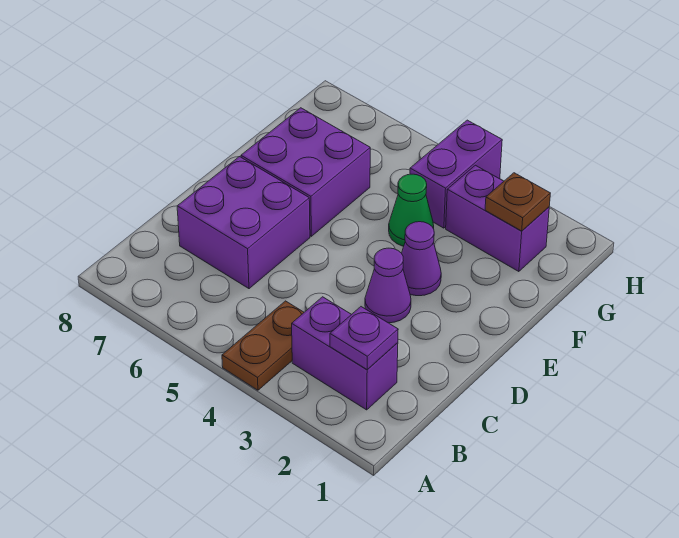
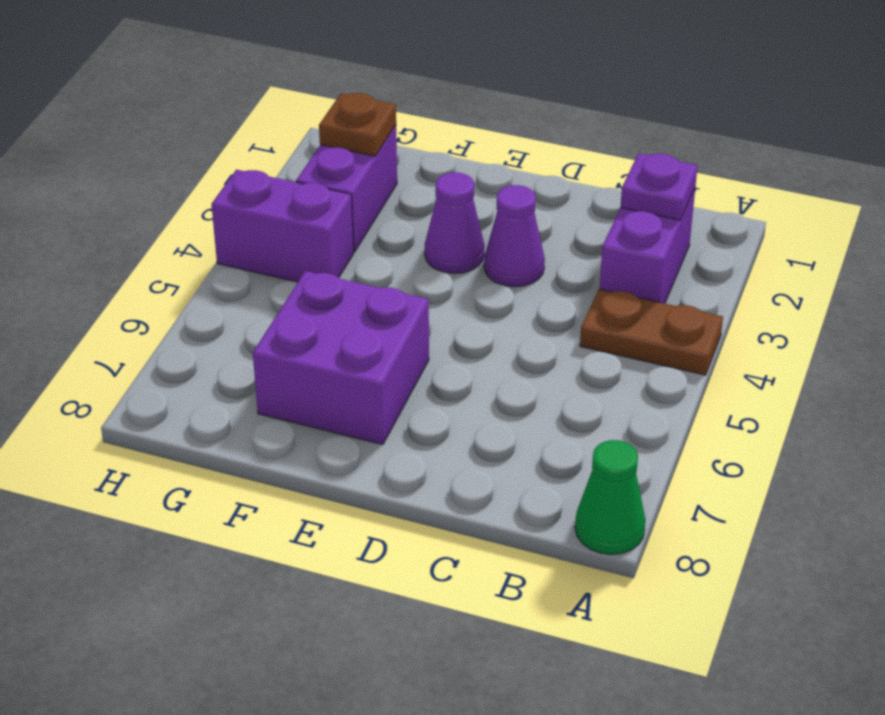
purple 2x2 brick [177,157,310,289] -> none
green 1x1 cone [389,174,434,246] -> green 1x1 cone moved to [575,440,645,555]

